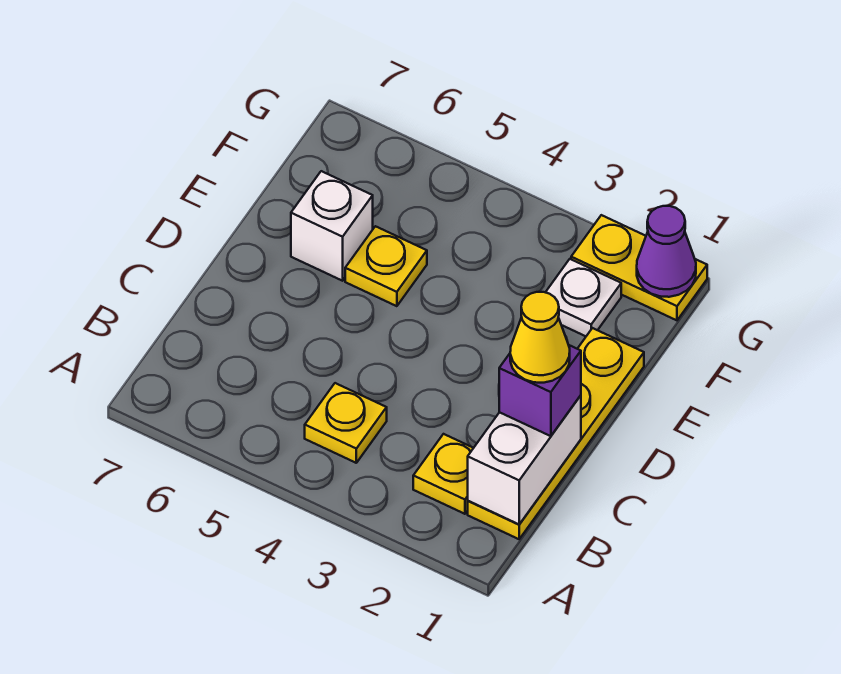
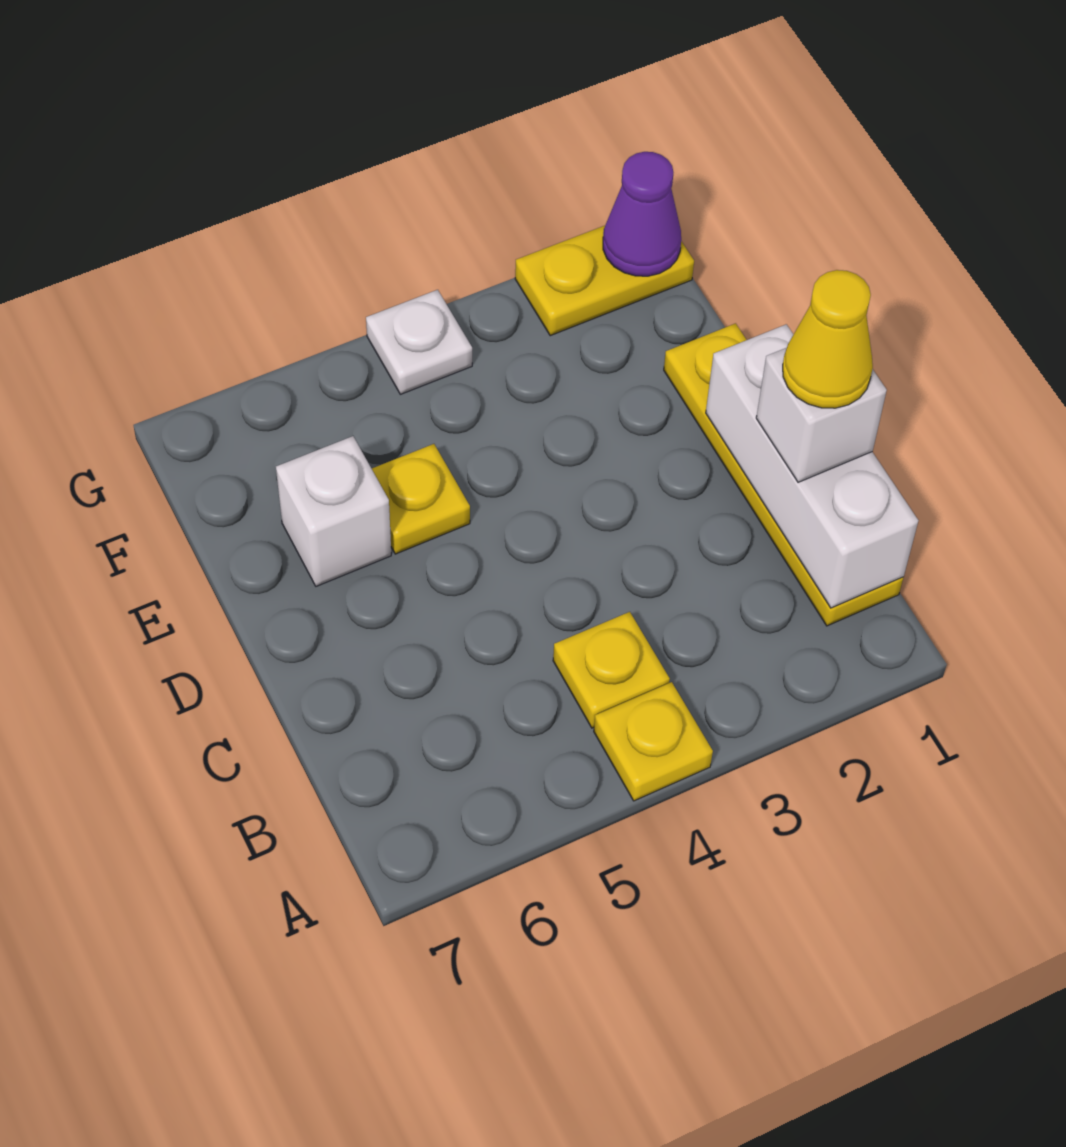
white 1x2 brick [468,395,581,524] -> white 1x3 brick [706,324,918,608]
yellow 1x1 plate [413,434,473,514] -> yellow 1x1 plate moved to [594,682,713,801]
purple 1x1 brick [499,345,581,436] -> white 1x1 brick [756,348,887,482]
white 1x1 plate [546,259,621,336] -> white 1x1 plate moved to [366,290,472,394]

